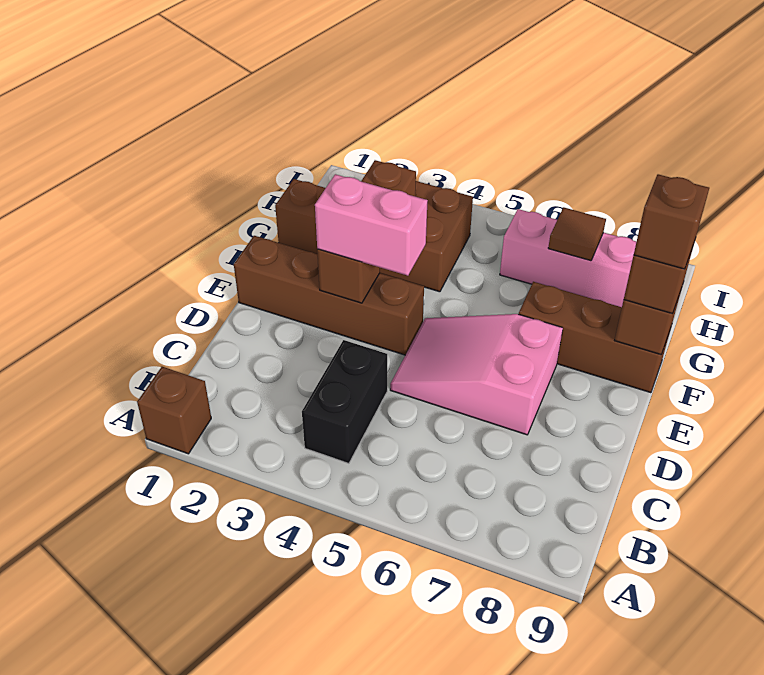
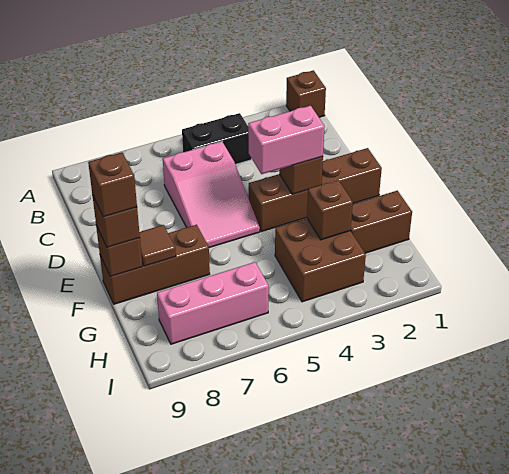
black 1x2 brick [302,340,387,463] -> black 1x2 brick turned to [182,113,252,164]
pink 2x3 slope [390,314,563,435] -> pink 2x3 slope turned to [163,142,260,248]
brown 1x1 tile [548,207,606,261] -> brown 1x1 tile moved to [139,225,176,266]

